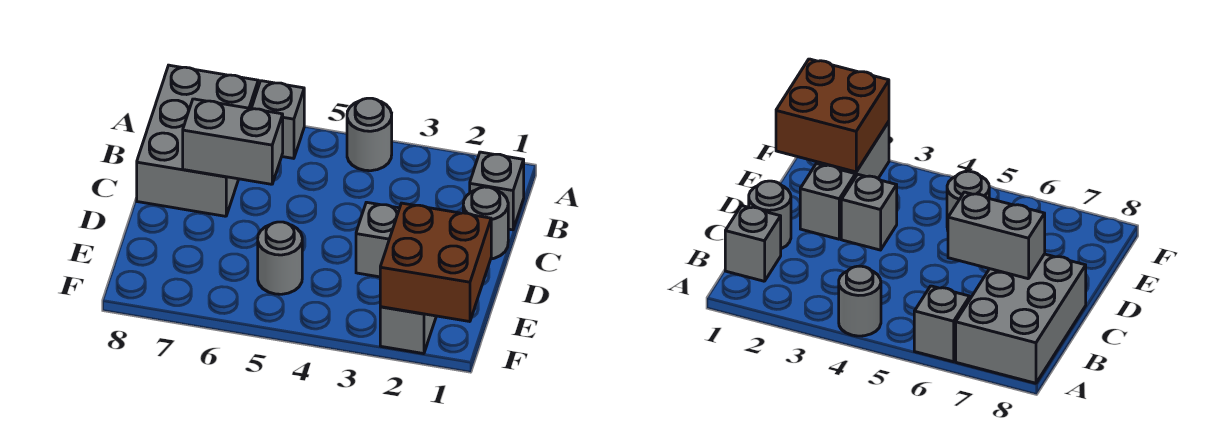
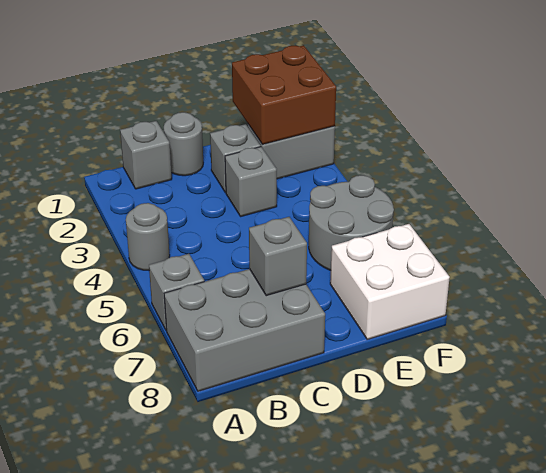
grey 1x2 brick [183,99,283,184] -> grey 1x1 brick [249,217,307,296]
grey 1x1 round brick [258,222,302,294] -> grey 2x2 round brick [309,175,394,270]
none -> white 2x2 brick [330,224,450,339]

